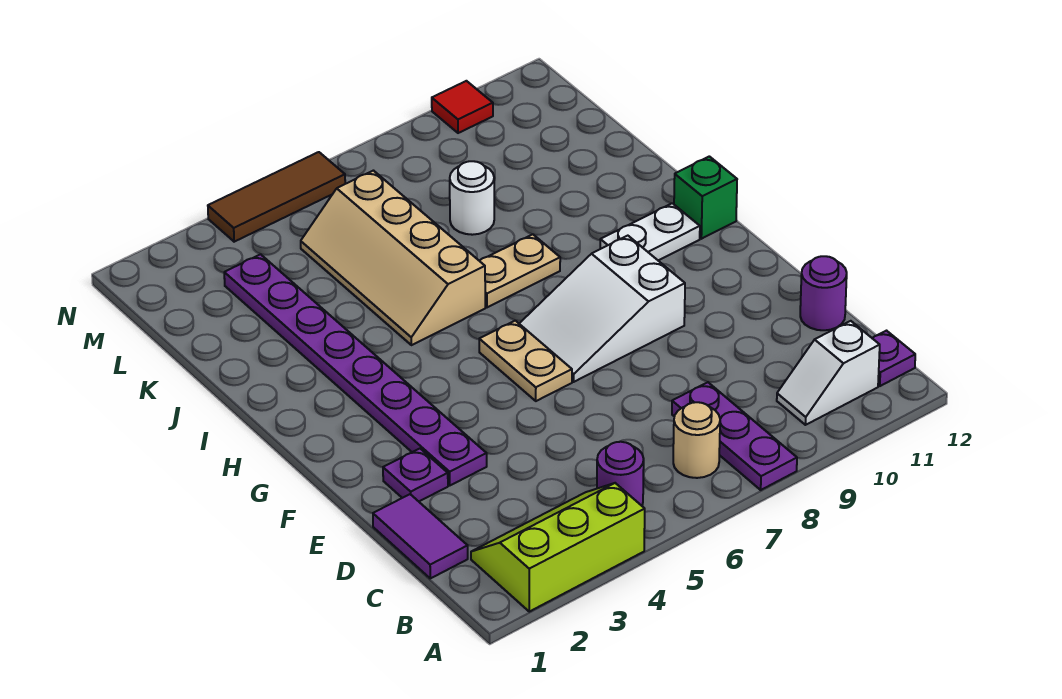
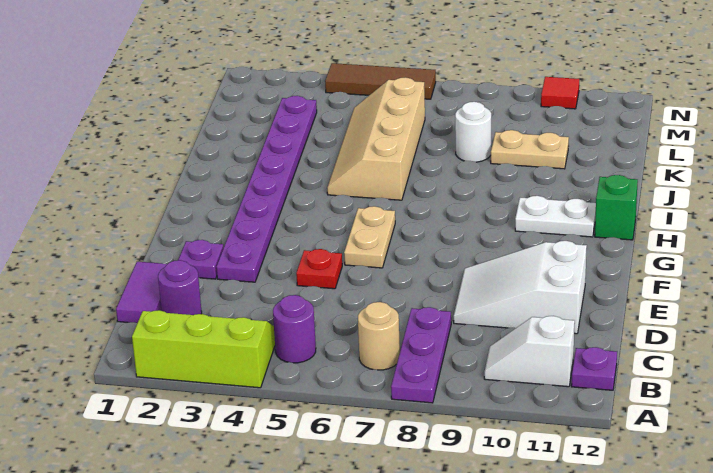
purple 1x1 round brick [800,256,847,330] -> purple 1x1 round brick moved to [158,260,202,315]
none -> red 1x1 plate [296,249,342,289]
white 2x3 slope [519,236,685,382] -> white 2x3 slope moved to [453,241,587,334]
tan 1x2 plate [480,234,560,307] -> tan 1x2 plate moved to [491,130,569,169]

